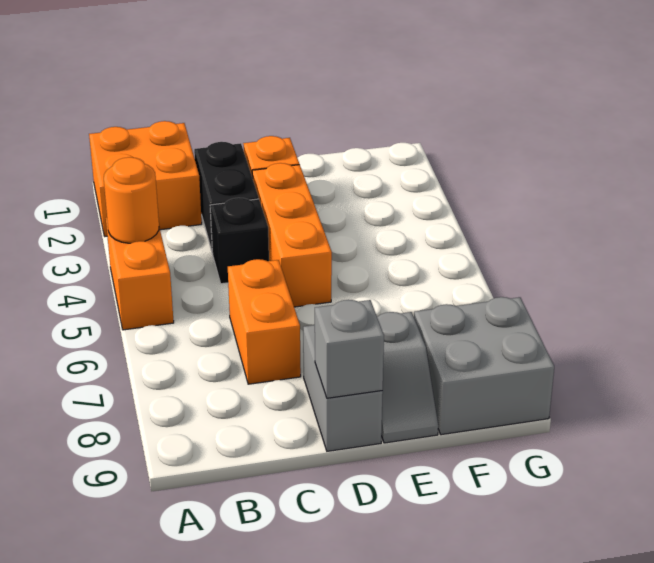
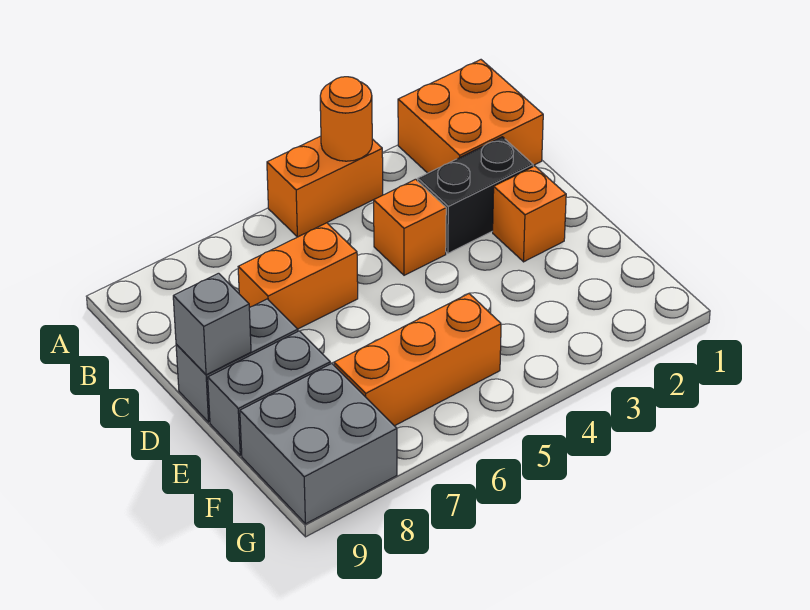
black 1x1 brick [210,198,269,284] -> orange 1x1 brick [374,179,446,275]
orange 1x3 brick [252,163,332,307] -> orange 1x3 brick moved to [334,294,501,426]
grey 1x2 slope [377,312,438,443] -> grey 1x2 brick [208,331,330,455]

